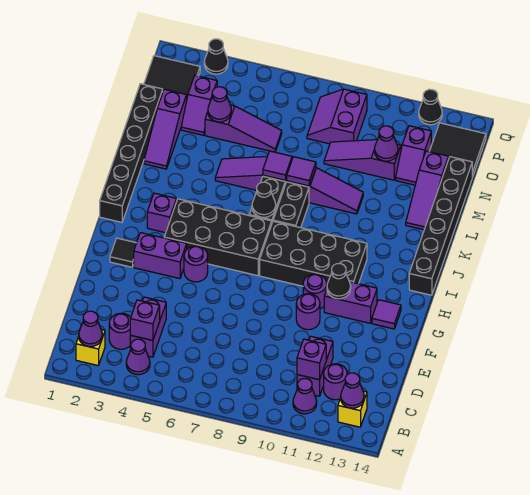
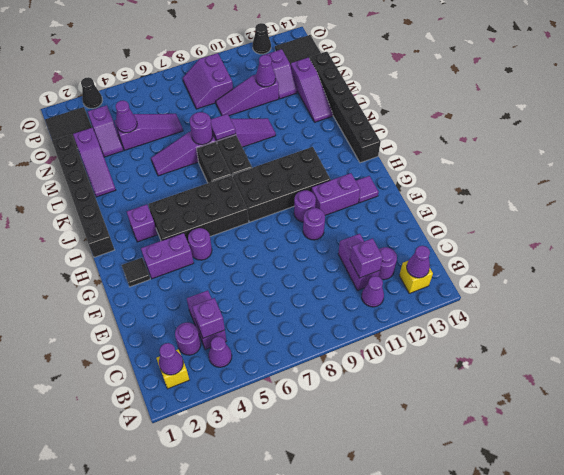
black 1x1 cone [327,264,351,299] -> none
black 1x1 cone [252,182,276,217] -> none
purple 1x1 tile [263,151,292,180] -> purple 1x1 round brick [190,112,213,145]

